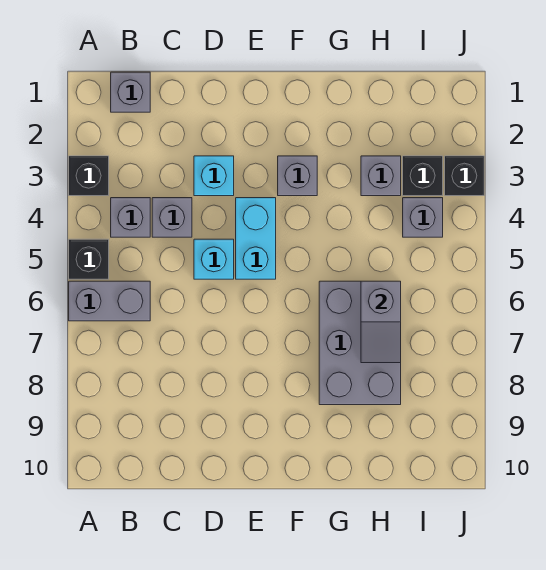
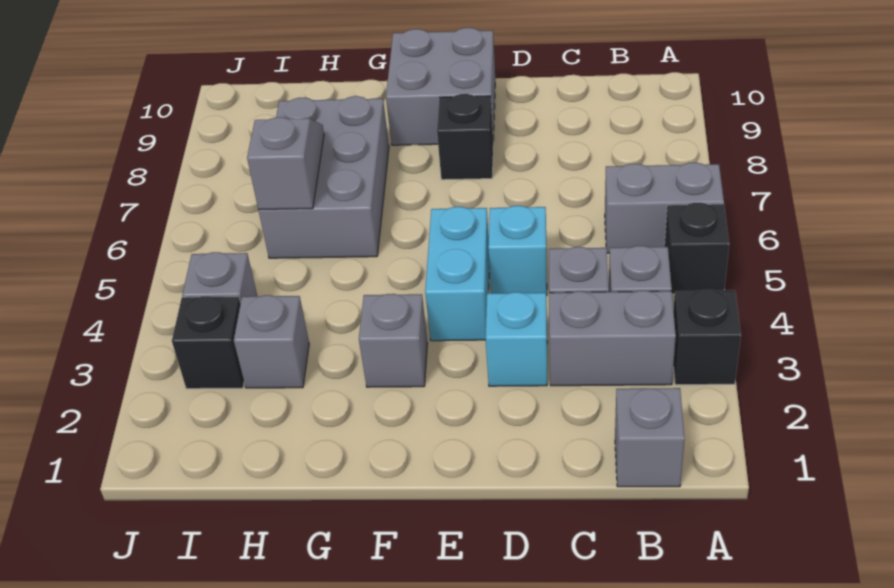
none -> grey 1x2 brick [549,291,676,386]
none -> grey 2x2 brick [386,28,495,145]
black 1x1 brick [445,156,484,196] -> black 1x1 brick moved to [437,94,493,180]

